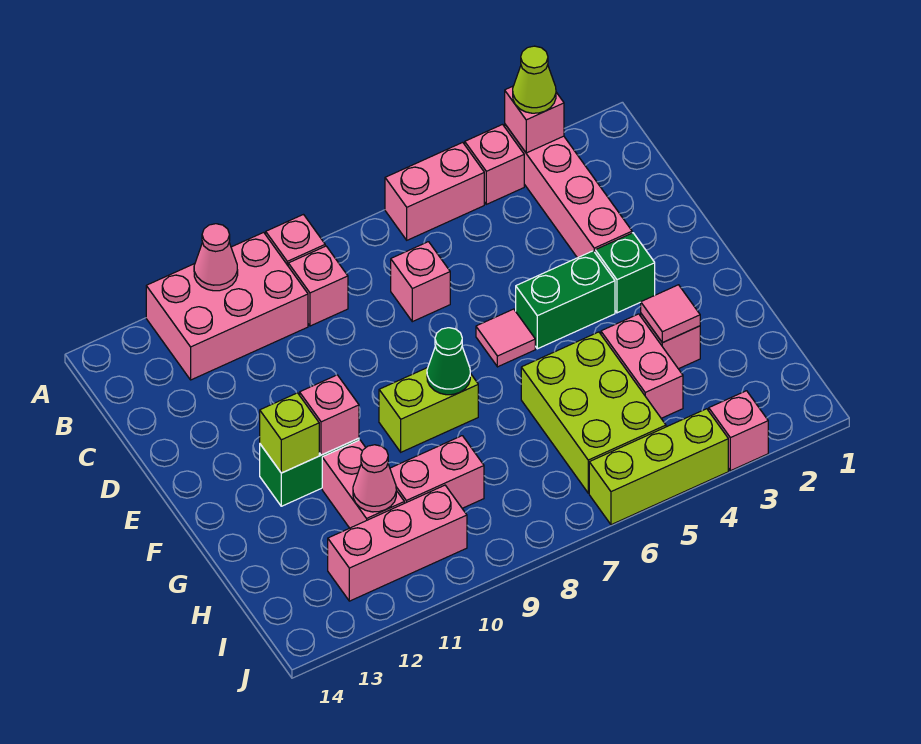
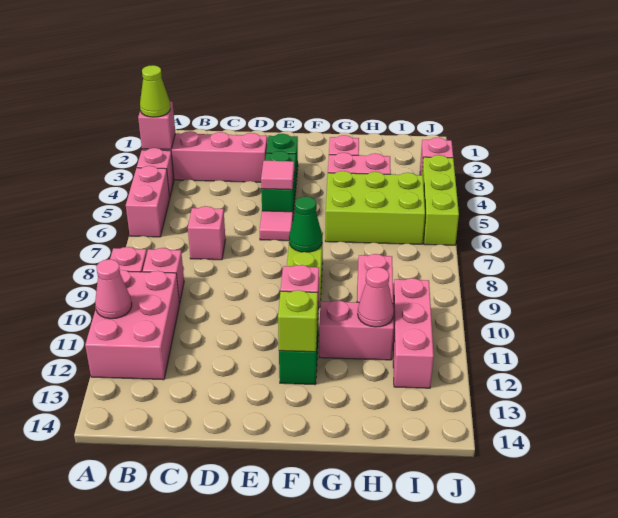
pink 1x1 tile [641,285,700,342] -> pink 1x1 tile moved to [261,161,294,190]

